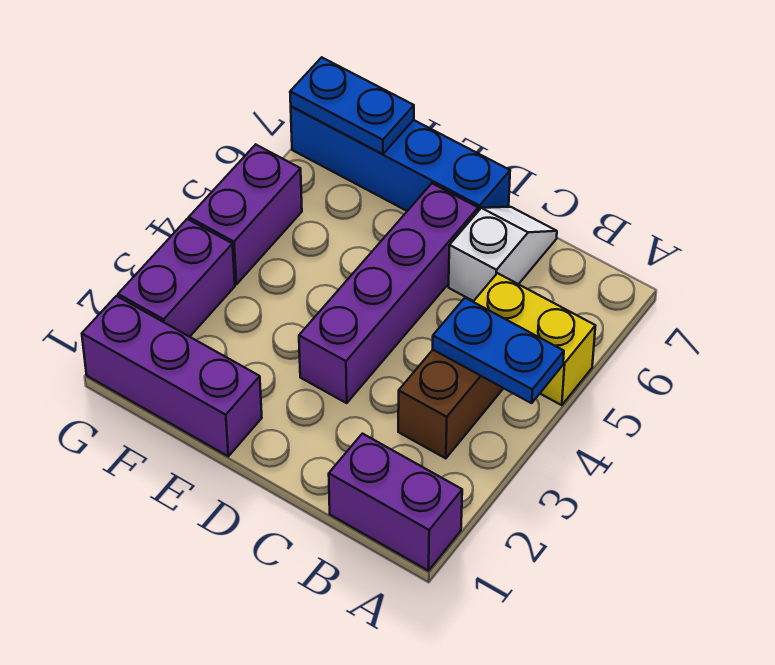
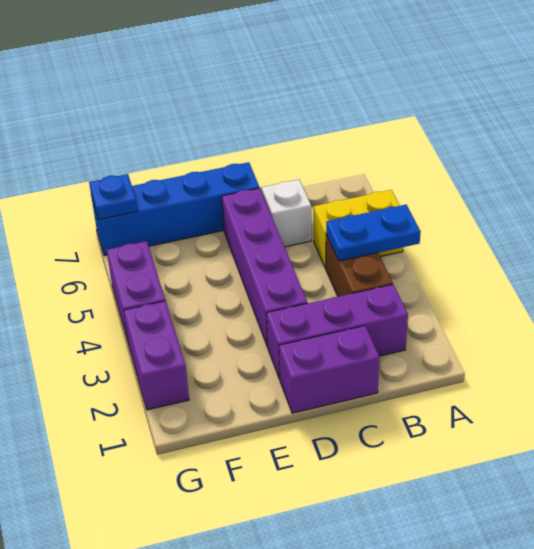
purple 1x2 brick [329,434,462,571] -> purple 1x2 brick moved to [279,326,380,413]
purple 1x3 brick [82,296,262,456] -> purple 1x3 brick moved to [266,284,408,379]
blue 1x2 plate [290,57,414,154] -> blue 1x1 plate [89,174,138,220]

